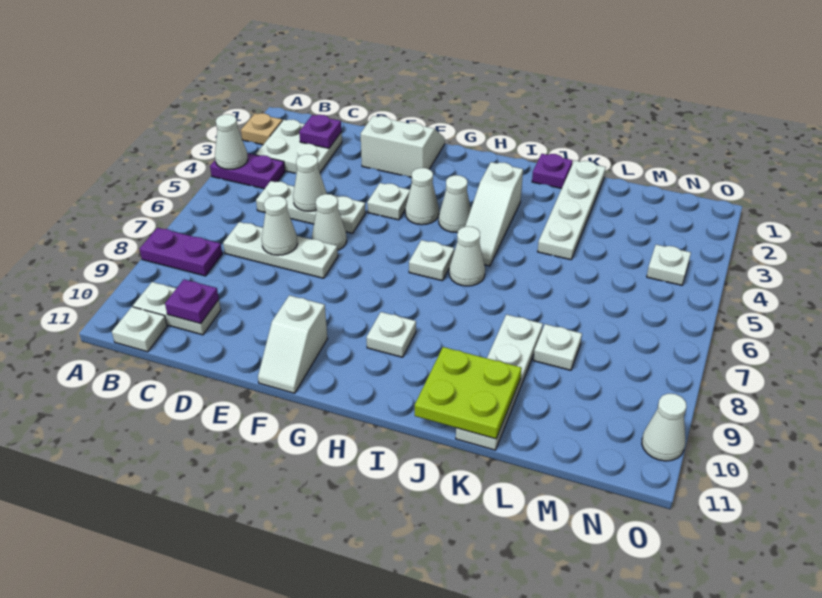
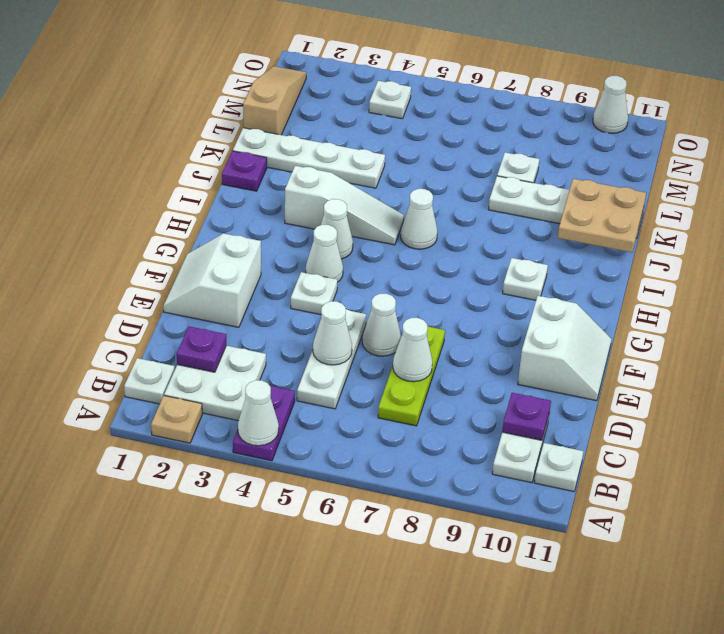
purple 1x2 plate [140,228,222,276] -> none
white 1x3 plate [223,222,338,278] -> lime 1x3 plate [378,326,445,426]
white 1x2 slope [258,295,327,393] -> white 2x2 slope [518,296,612,401]
white 1x1 plate [409,240,454,281] -> white 1x1 plate moved to [124,358,175,404]
lime 2x2 plate [415,347,522,439] -> tan 2x2 plate [558,179,646,252]
none -> tan 1x3 slope [243,66,306,135]

